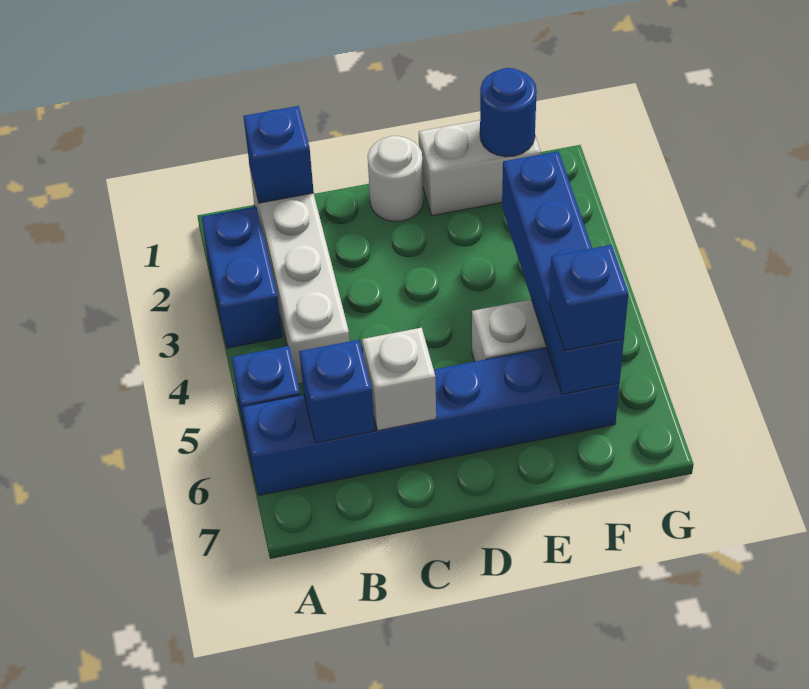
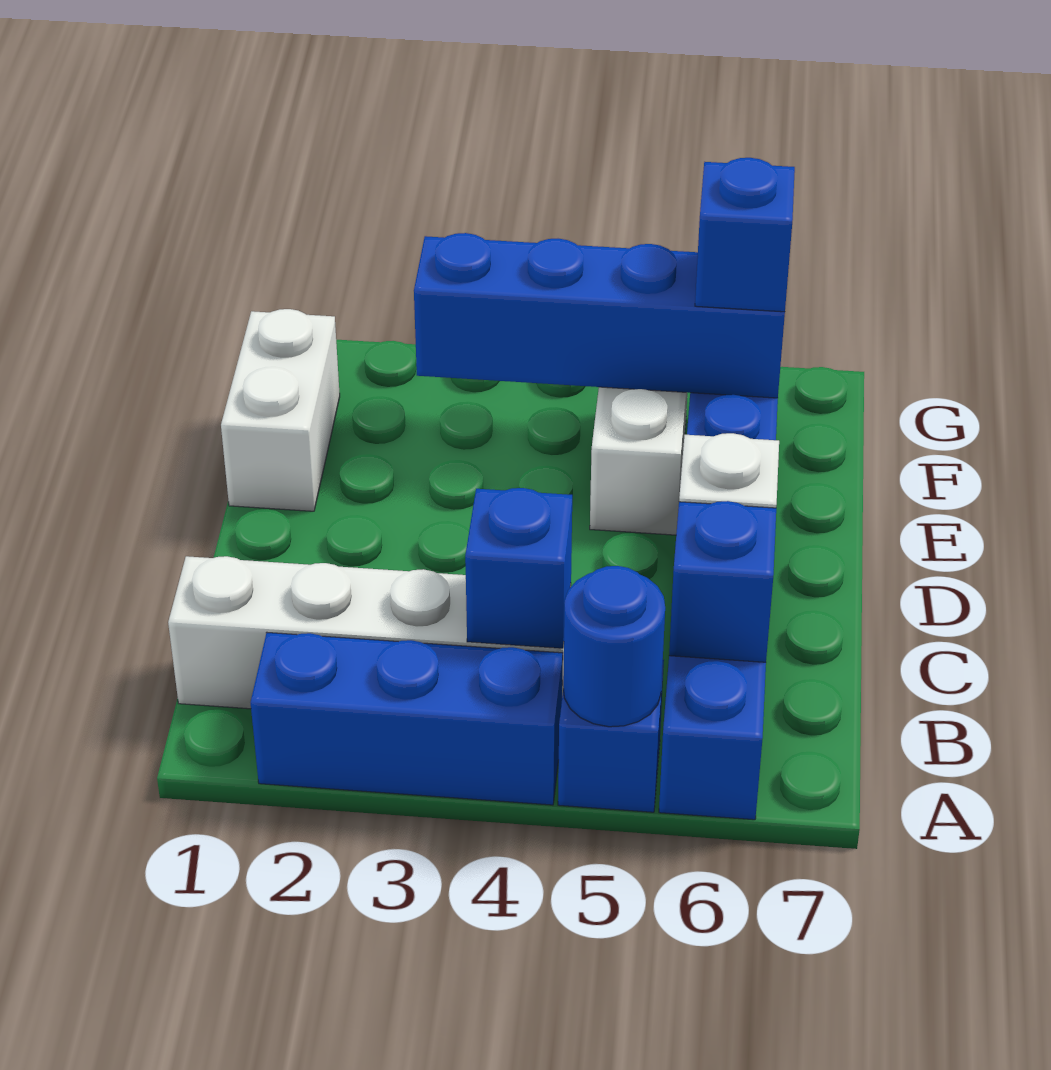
blue 1x2 brick [202,207,282,348] -> blue 1x3 brick [251,633,563,805]
blue 1x1 brick [243,106,314,203] -> blue 1x1 brick moved to [465,488,572,648]
white 1x1 round brick [368,136,423,222] -> none
blue 1x1 round brick [480,68,537,157] -> blue 1x1 round brick moved to [563,566,665,727]

